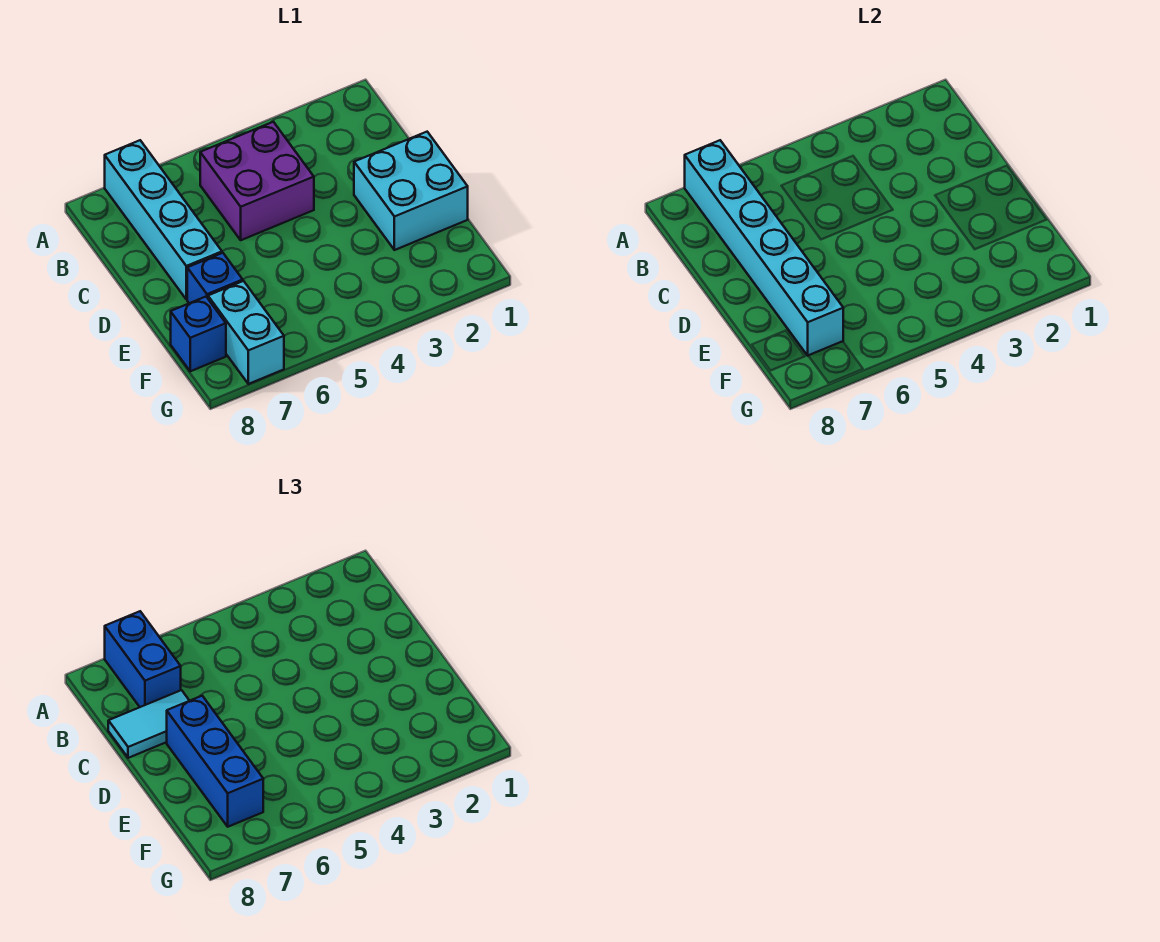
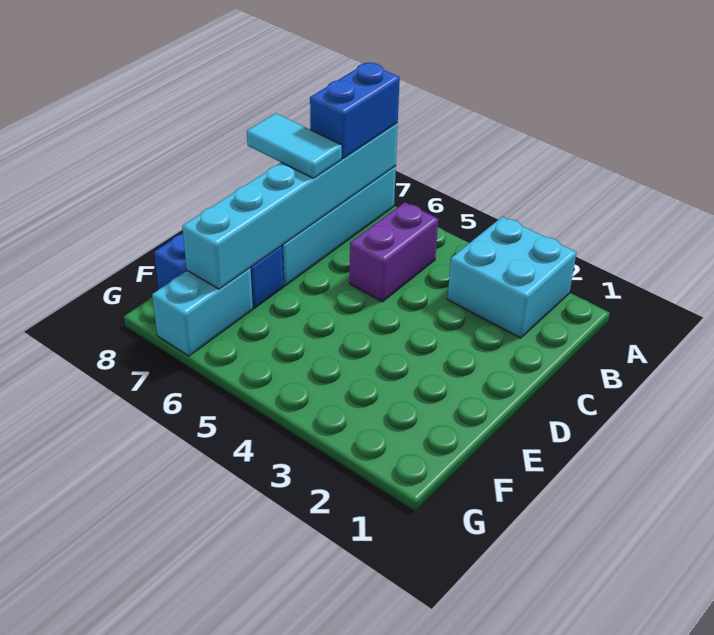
purple 2x2 brick [200,122,314,240] -> purple 1x2 brick [349,202,438,302]
cyan 2x2 brick [354,132,468,250] -> cyan 2x2 brick moved to [447,217,576,338]
blue 1x3 brick [166,696,263,827] -> none

